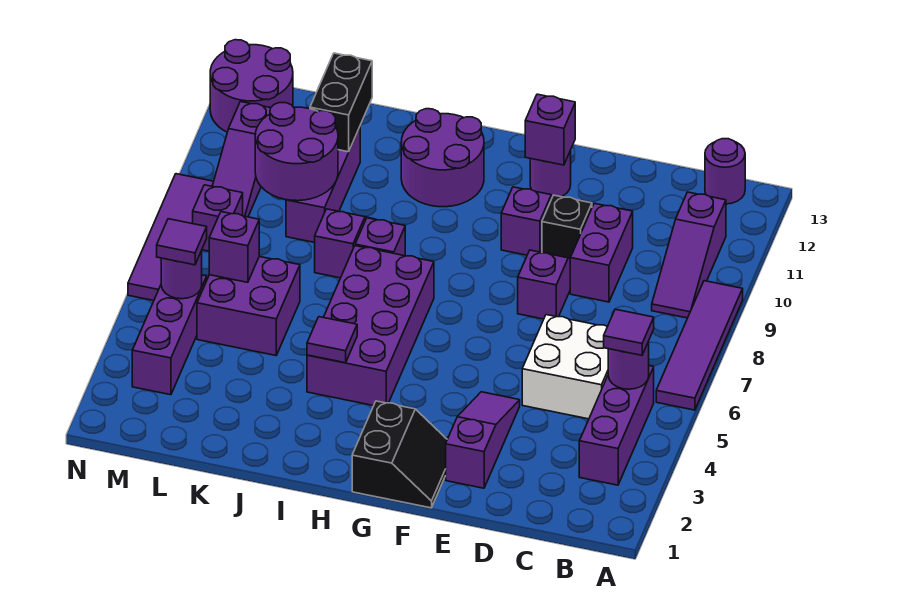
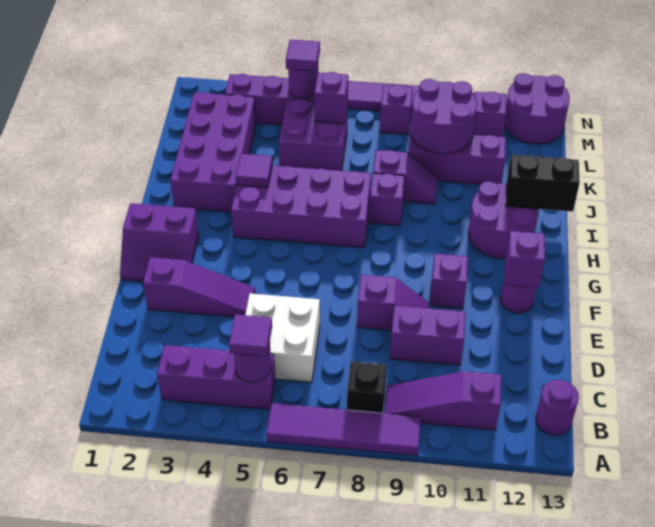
black 1x1 brick [542,195,592,258] -> black 1x1 brick moved to [347,361,387,413]
black 2x2 slope [352,401,447,508] -> purple 2x2 slope [120,203,199,282]
none -> purple 2x4 brick [170,92,256,212]
black 1x2 brick [310,53,372,152] -> black 1x2 brick moved to [506,155,580,212]

